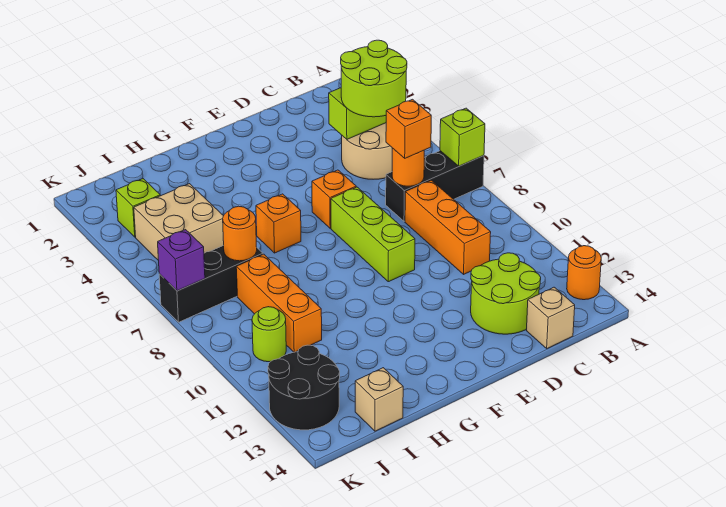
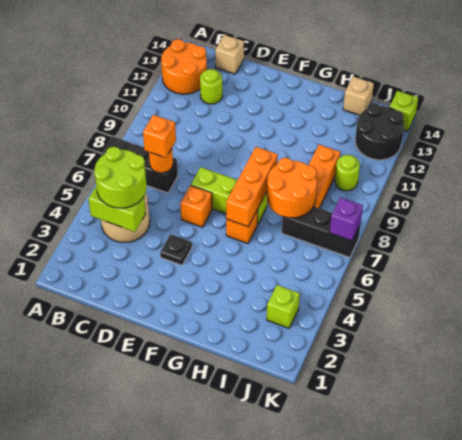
lime 1x1 brick [440,108,485,166] -> lime 1x1 brick moved to [390,91,418,131]
orange 1x1 round brick [567,246,601,300] -> orange 2x2 round brick [161,39,207,94]
orange 1x3 brick [405,180,491,274] -> orange 1x3 brick moved to [226,147,278,227]
lime 2x2 round brick [471,253,541,334] -> lime 1x1 round brick [200,69,222,104]
none -> black 1x1 plate [160,234,192,265]
lime 1x3 brick [331,187,415,282] -> lime 1x3 brick turned to [191,167,267,225]
tan 2x2 brick [134,184,224,261] -> none
orange 1x1 round brick [223,206,257,261] -> orange 2x2 round brick [267,158,317,218]

